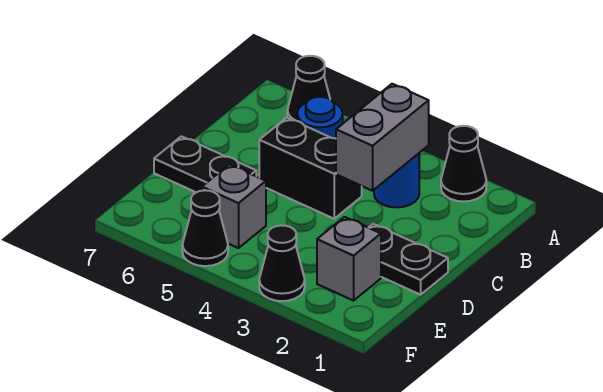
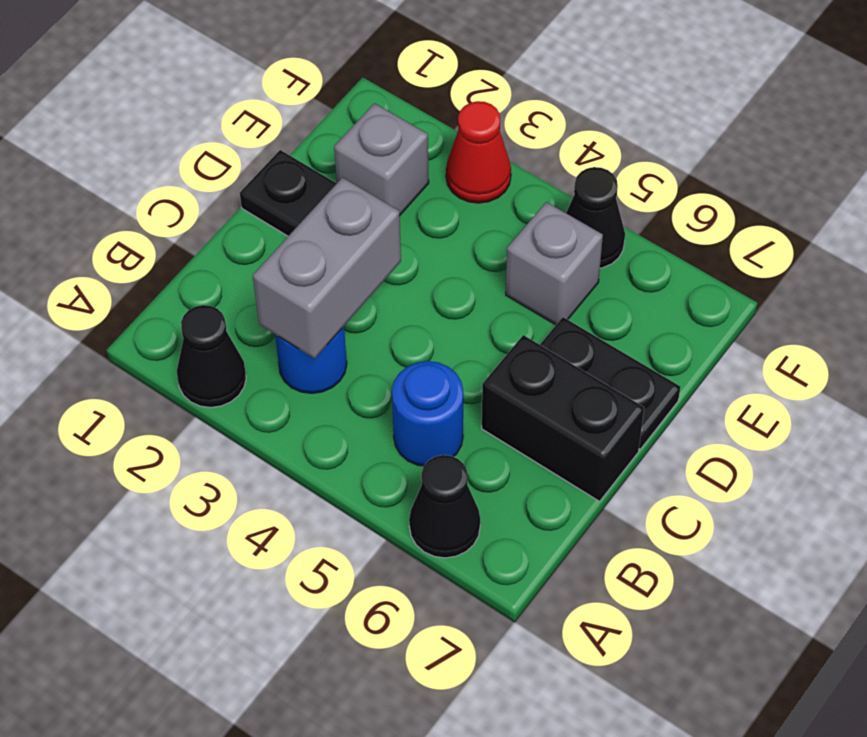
black 1x2 brick [259,118,362,219] -> black 1x2 brick moved to [482,335,644,501]
black 1x1 cone [259,225,305,301] -> red 1x1 cone [446,101,511,203]

